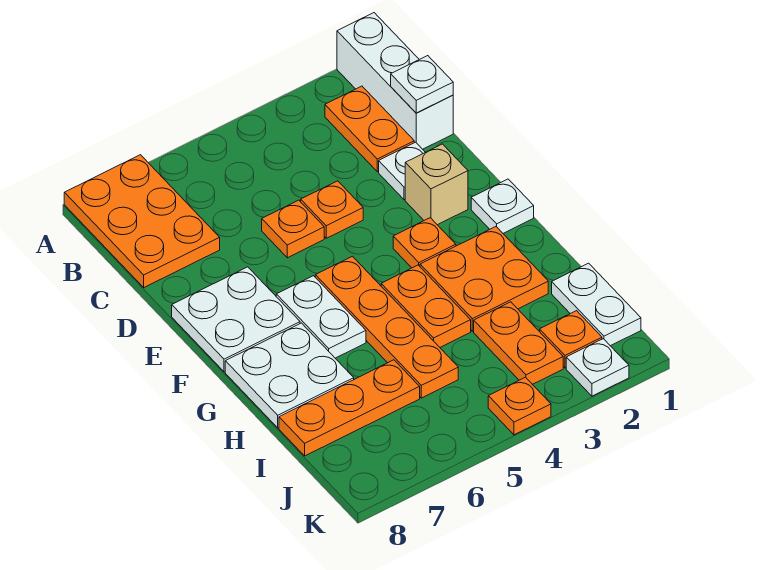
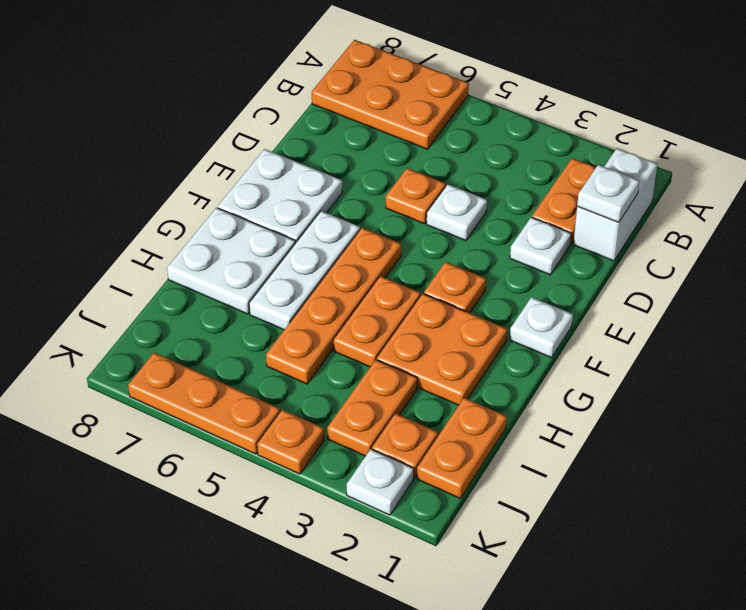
white 1x3 brick [337,13,453,149] -> white 1x2 brick [573,148,657,261]
orange 2x3 plate [64,155,220,287] -> orange 2x3 plate turned to [312,40,469,149]
orange 1x1 plate [301,181,363,238] -> white 1x1 plate [427,184,487,241]
tan 1x1 brick [405,144,468,225] -> none
white 1x2 plate [276,276,366,358] -> white 1x3 plate [249,211,360,330]
white 1x2 plate [552,263,641,346] -> orange 1x2 plate [417,398,507,498]
orange 1x3 plate [279,360,420,456] -> orange 1x3 plate moved to [128,353,280,454]

